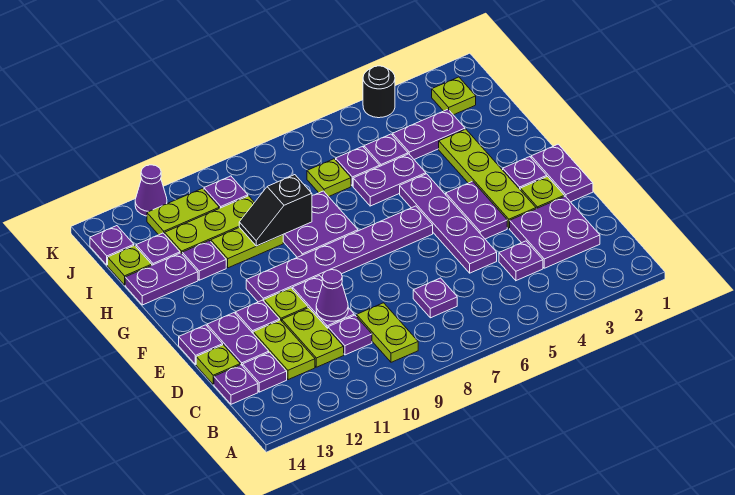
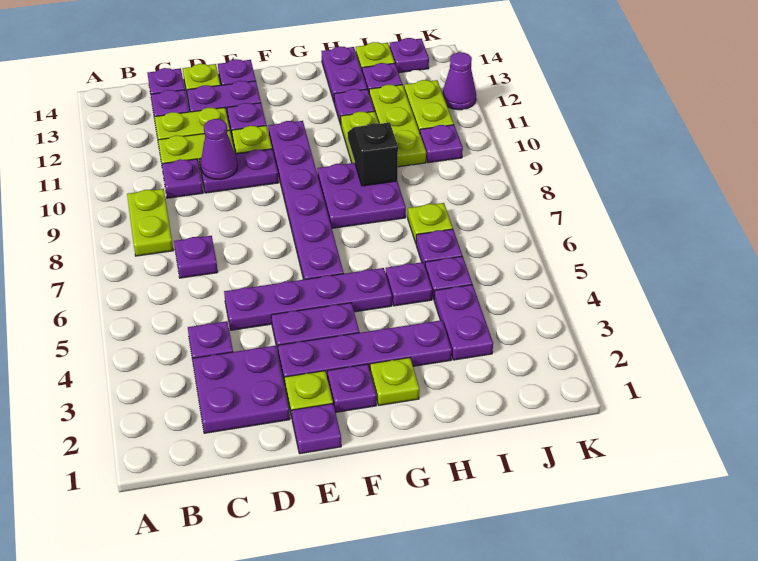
lime 1x2 plate [357,303,418,362] -> lime 1x2 plate turned to [127,189,173,256]
purple 1x2 plate [531,144,593,202] -> purple 1x1 plate [292,404,341,454]
lime 1x4 plate [439,129,536,228] -> purple 1x4 plate [278,320,452,384]
purple 1x2 plate [353,154,426,206] -> purple 1x1 plate [386,262,432,306]
lime 1x1 plate [432,77,476,115] -> lime 1x1 plate moved to [370,358,419,405]
black 1x1 round brick [363,66,395,118] -> none

